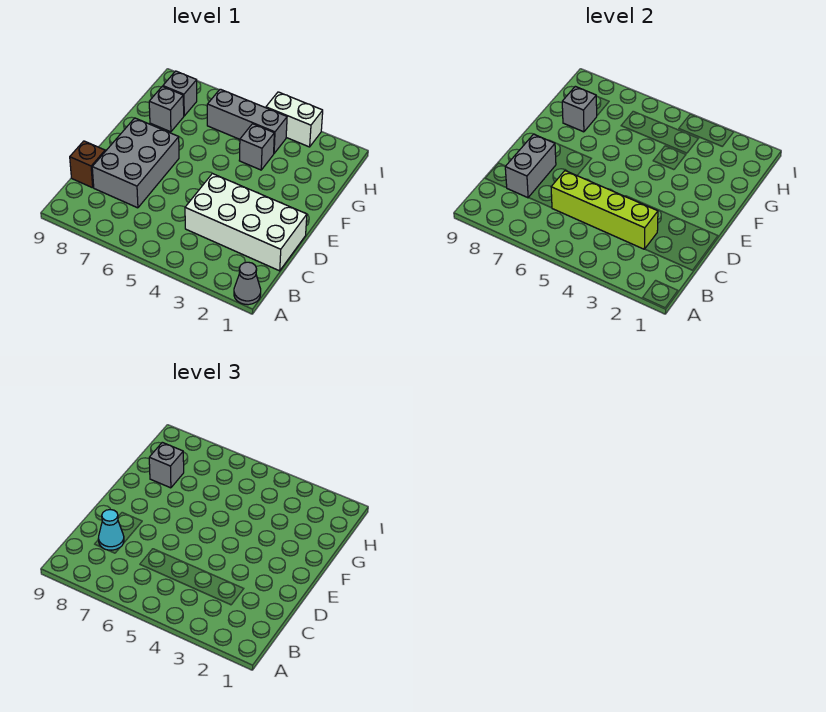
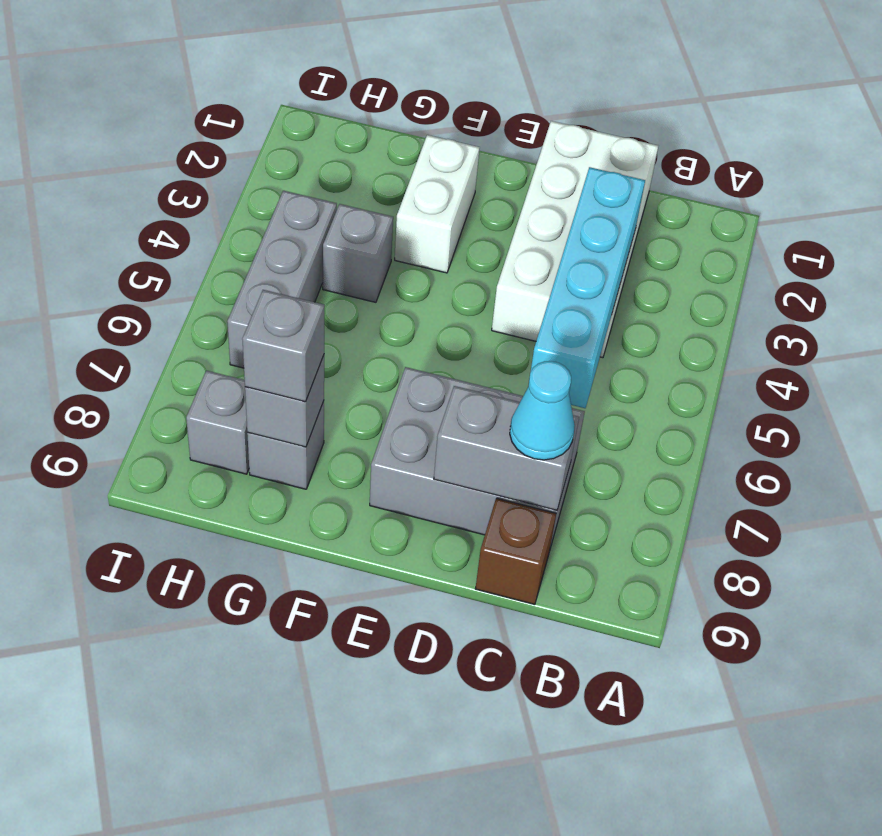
grey 1x1 cone [234,262,261,305] -> none
lime 1x4 brick [551,171,658,249] -> cyan 1x4 brick [531,167,645,408]
white 1x2 brick [266,92,323,147] -> white 1x2 brick moved to [395,135,480,273]

